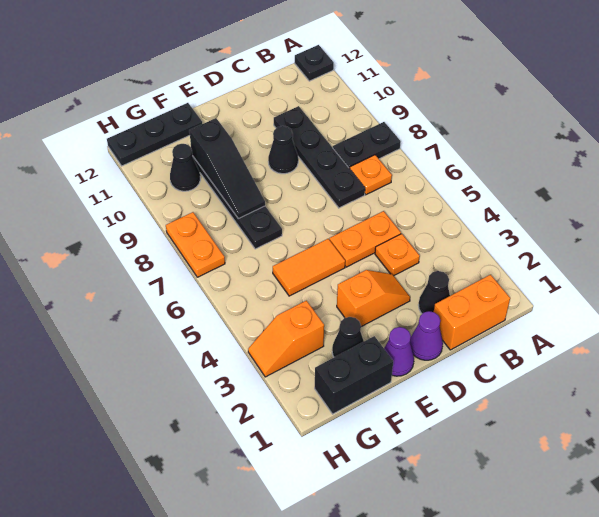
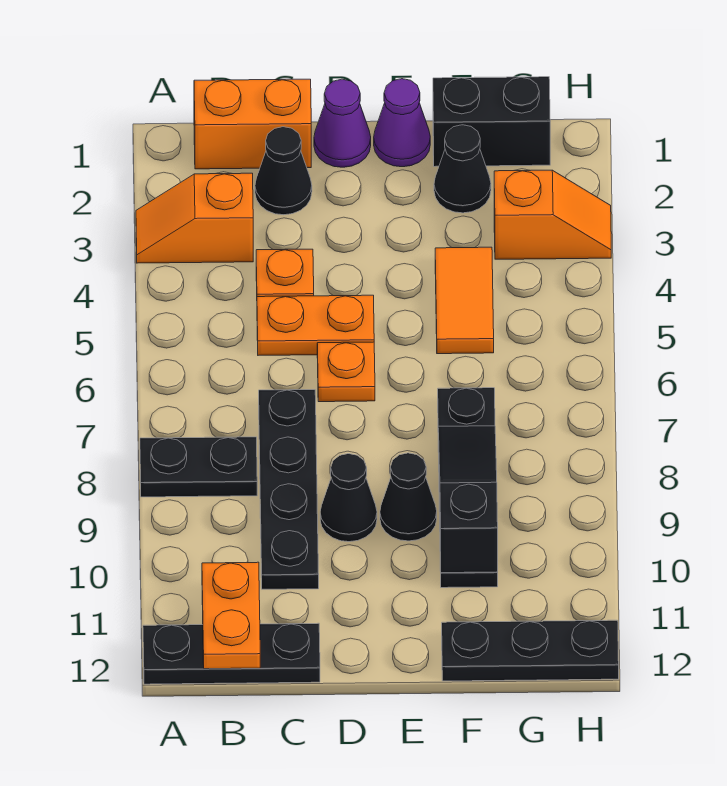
black 1x1 plate [295,45,334,81] -> black 1x3 plate [143,623,320,684]
orange 1x1 plate [350,155,392,195] -> orange 1x1 plate moved to [317,342,375,402]
orange 1x2 slope [337,270,410,327] -> orange 1x2 slope moved to [136,173,253,263]
orange 1x2 tile [273,239,345,296] -> orange 1x2 tile turned to [435,247,494,354]
black 1x1 cone [170,144,200,191] -> black 1x1 cone moved to [380,453,437,541]
orange 1x2 plate [166,212,225,277] -> orange 1x2 plate moved to [202,562,260,669]

